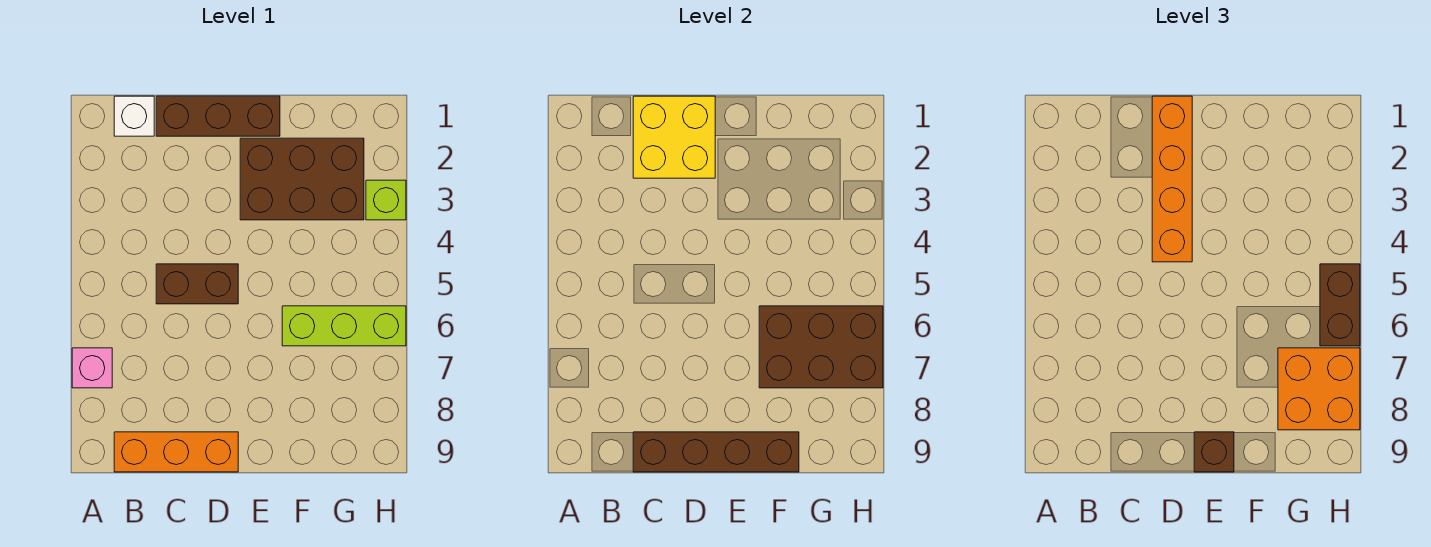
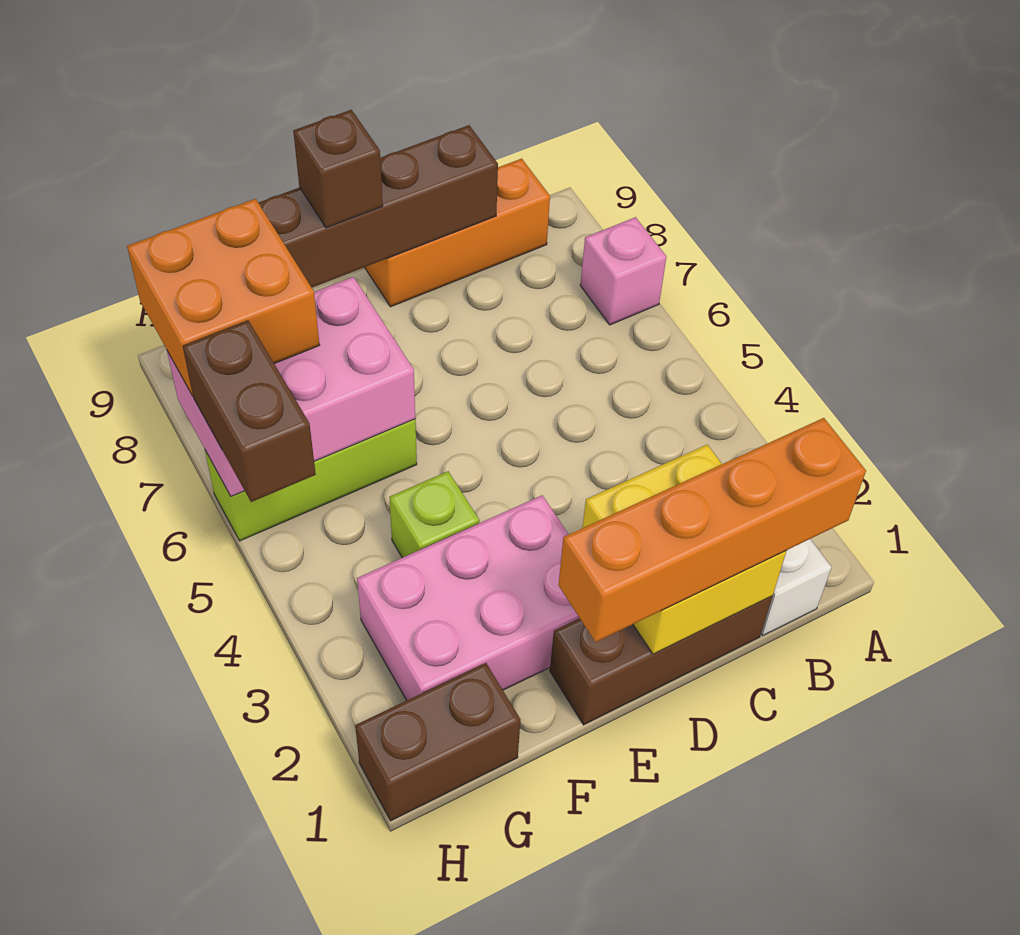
brown 1x2 brick [156,264,238,304] -> brown 1x2 brick moved to [355,663,521,821]
orange 1x4 brick [1152,96,1192,262] -> orange 1x4 brick turned to [558,418,866,642]
brown 2x3 brick [240,138,364,220] -> pink 2x3 brick [357,495,579,700]
brown 2x3 brick [759,306,883,388] -> pink 2x3 brick [167,277,415,496]
lime 1x1 brick [366,180,406,220] -> lime 1x1 brick moved to [389,471,480,558]

